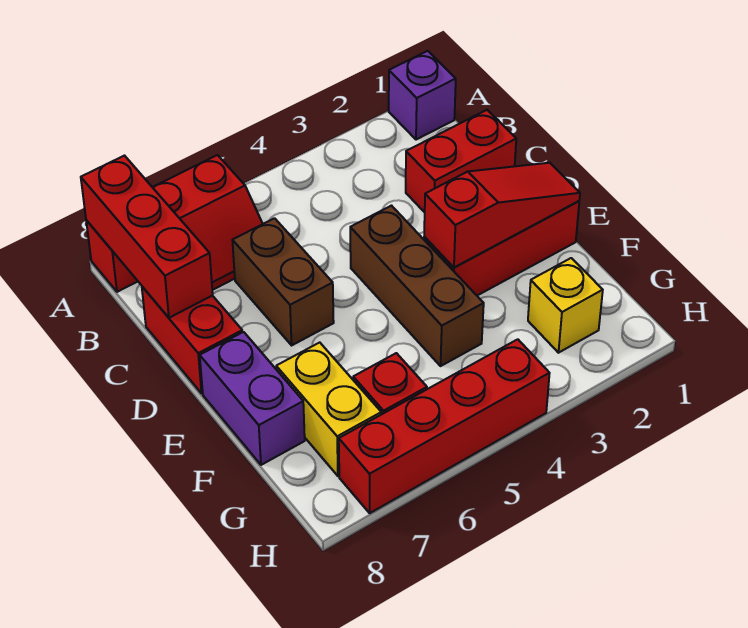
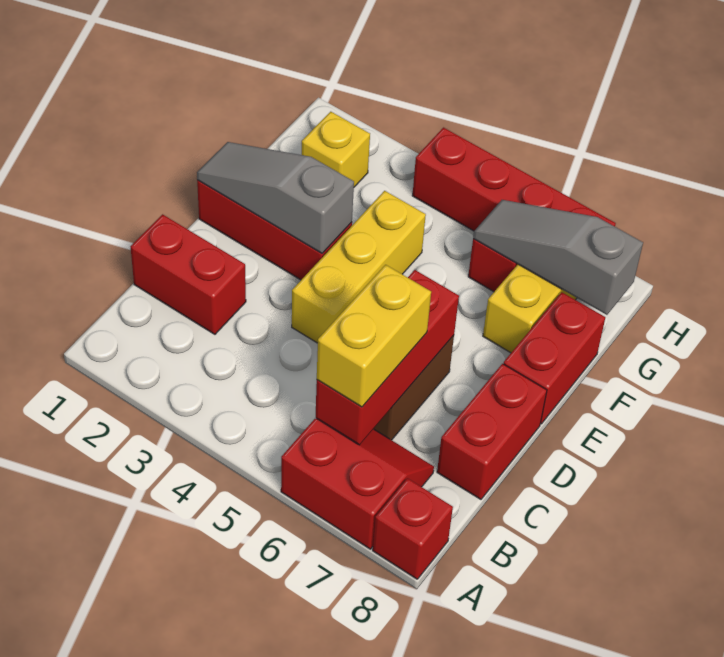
purple 1x1 brick [389,51,456,140] -> none
red 1x3 brick [81,156,213,318] -> red 1x3 brick moved to [316,270,459,445]
none -> yellow 1x2 brick [317,265,431,407]
brown 1x3 brick [350,206,484,366] -> yellow 1x3 brick [292,191,426,343]
red 1x3 slope [424,163,580,267] -> grey 1x3 slope [197,142,354,253]
purple 1x2 brick [200,332,305,465] -> red 1x2 brick [504,292,605,424]
none -> grey 1x3 slope [473,200,643,315]

